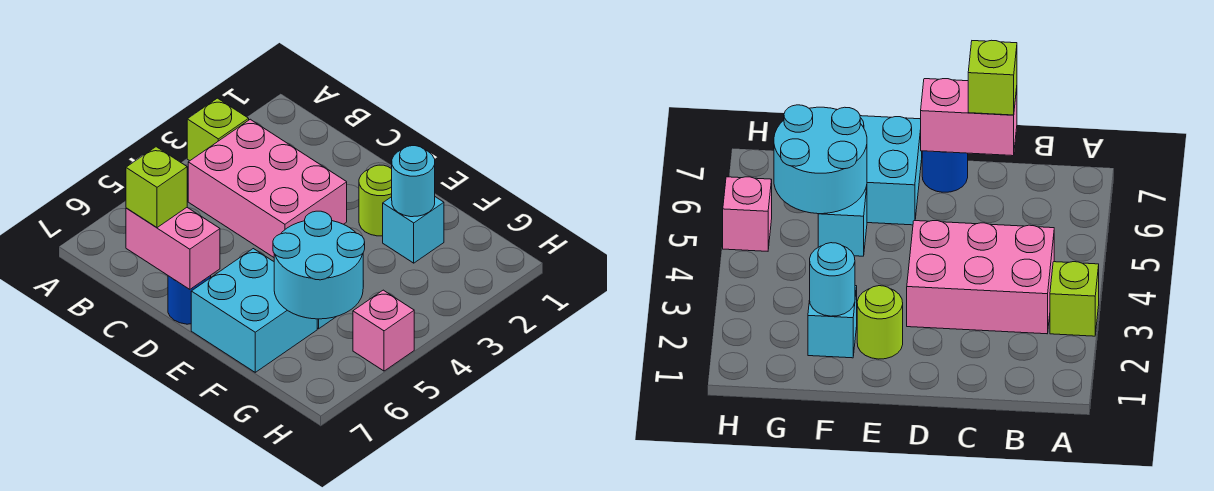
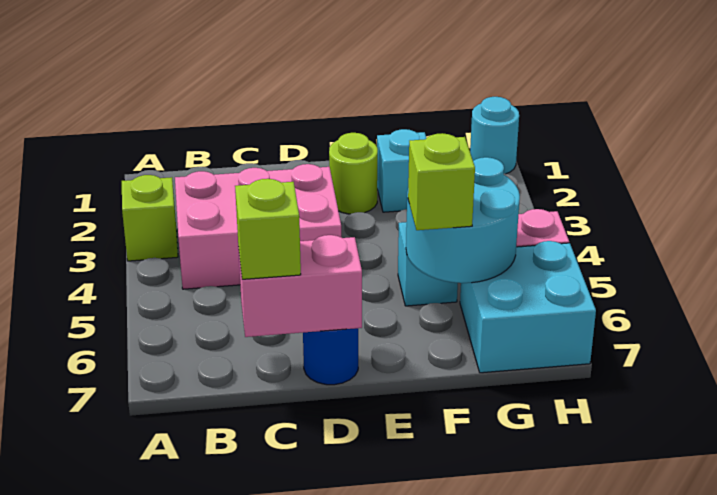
cyan 2x2 brick [191,249,317,372] -> cyan 2x2 brick moved to [460,241,596,373]
cyan 1x1 round brick [392,146,435,217] -> cyan 1x1 round brick moved to [470,97,519,174]
none -> lime 1x1 brick [408,133,475,230]

